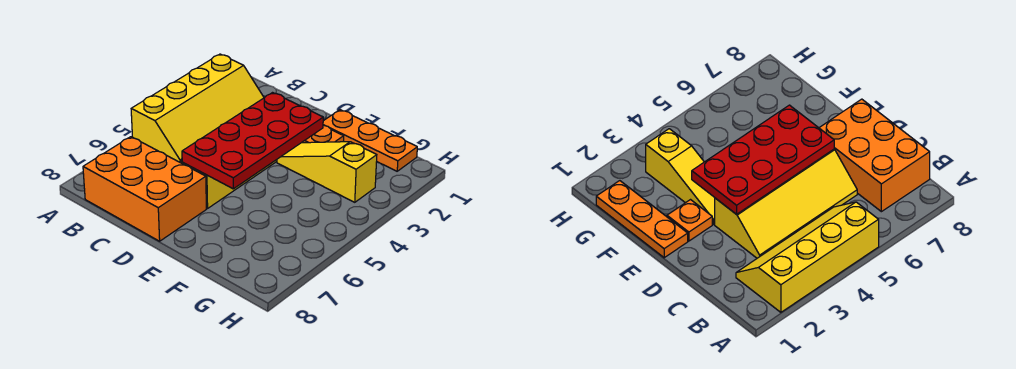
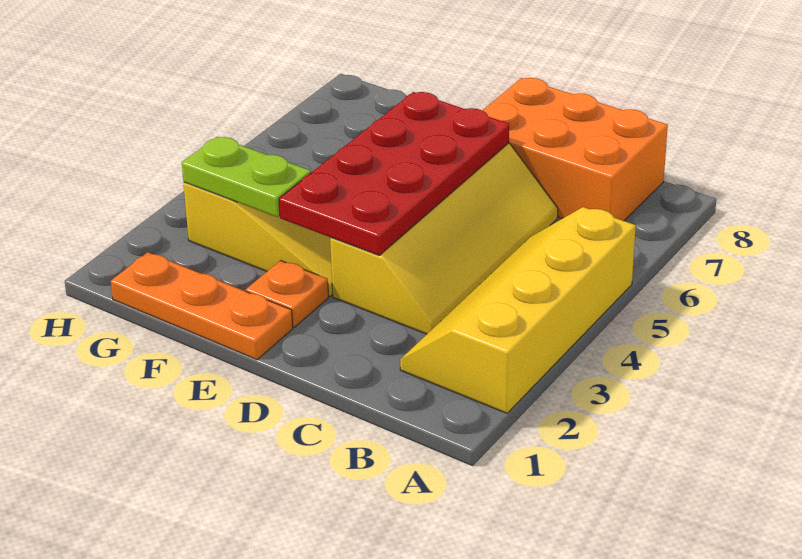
none -> lime 1x2 plate [182,137,311,217]

